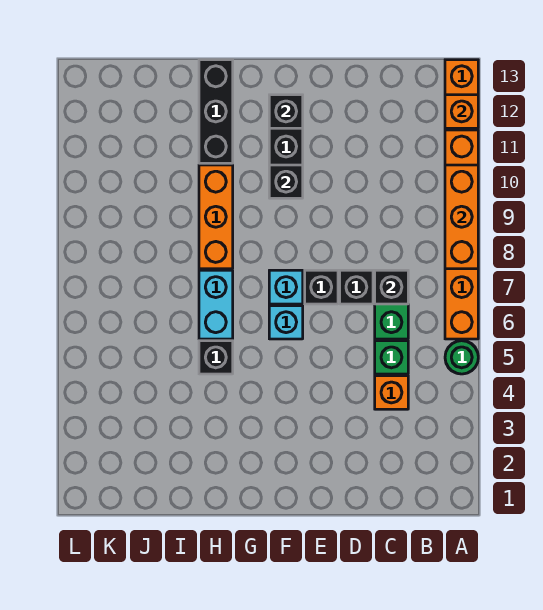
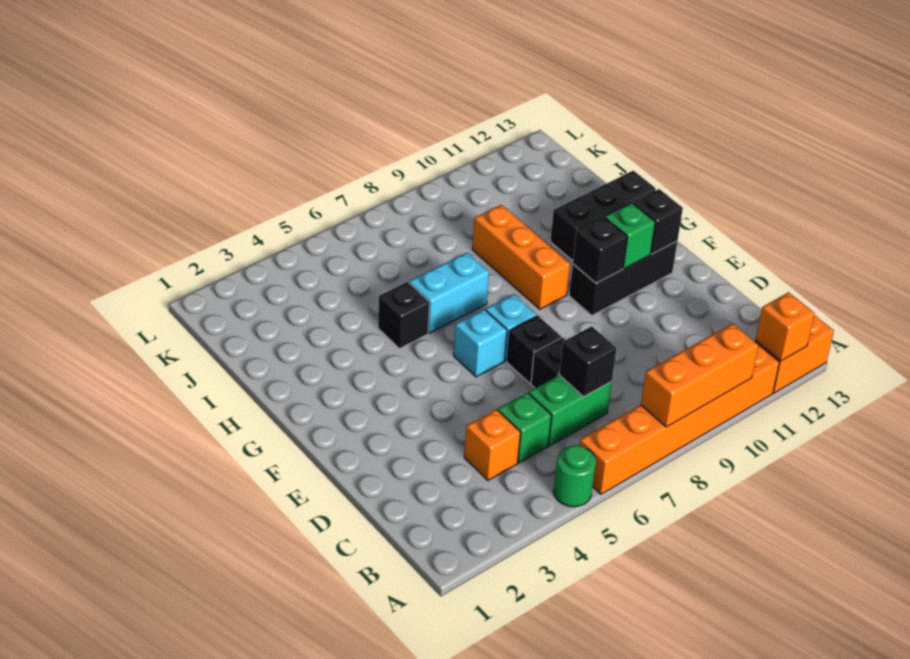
none -> green 1x1 brick [605,203,655,269]
orange 1x3 brick [199,165,233,269] -> orange 1x3 brick turned to [472,205,570,309]

